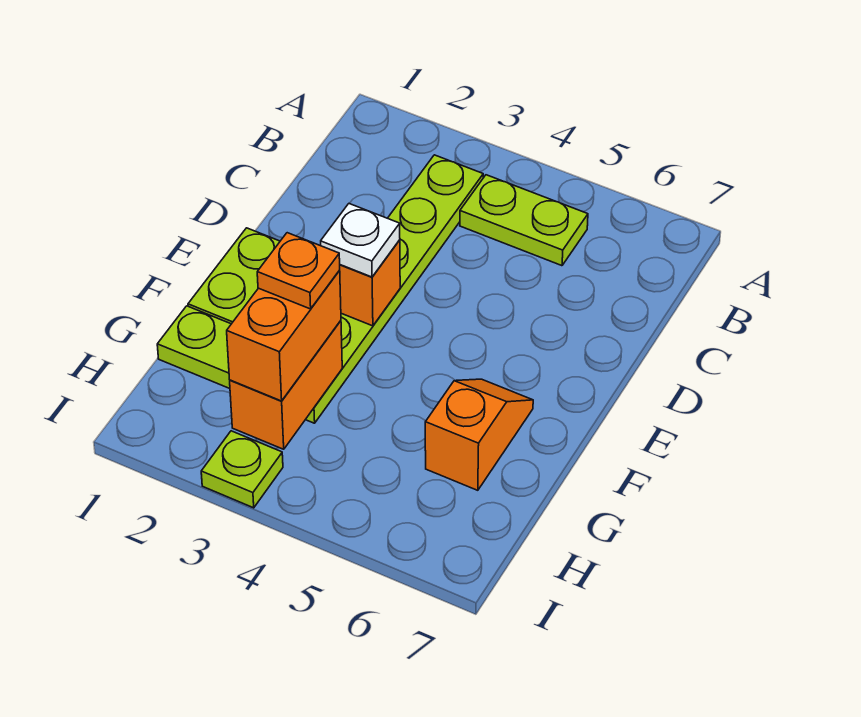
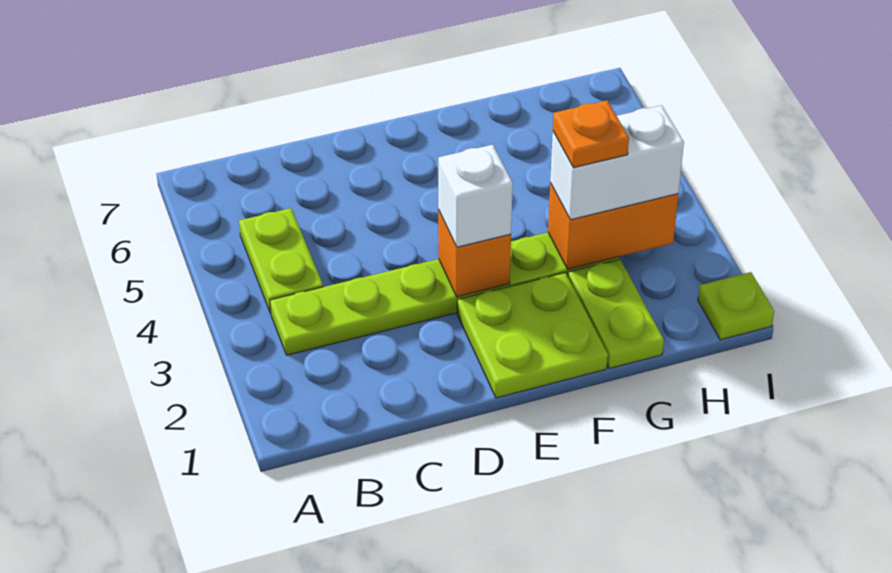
white 1x1 plate [320,203,400,277] -> white 1x1 brick [438,145,513,247]
orange 1x2 slope [425,379,533,490] -> none
orange 1x2 brick [227,270,341,401] -> white 1x2 brick [550,105,684,220]
lime 1x1 plate [201,431,283,508] -> lime 1x1 plate moved to [698,272,774,340]

